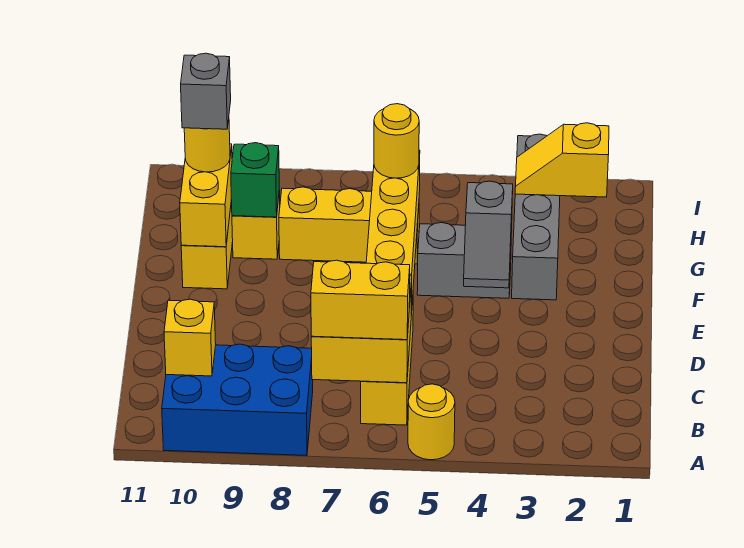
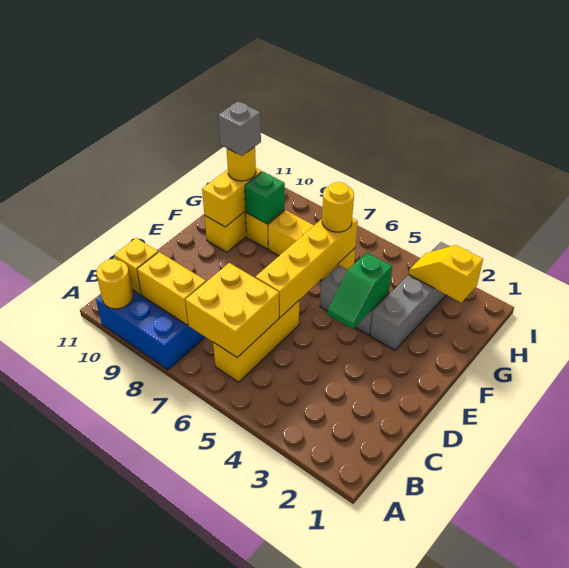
yellow 1x1 round brick [408,384,455,460] -> yellow 1x1 round brick moved to [97,259,133,309]
yellow 1x2 brick [311,260,410,340] -> yellow 1x2 brick moved to [137,252,206,325]
grey 1x2 slope [464,181,513,288] -> green 1x2 slope [327,252,392,329]

